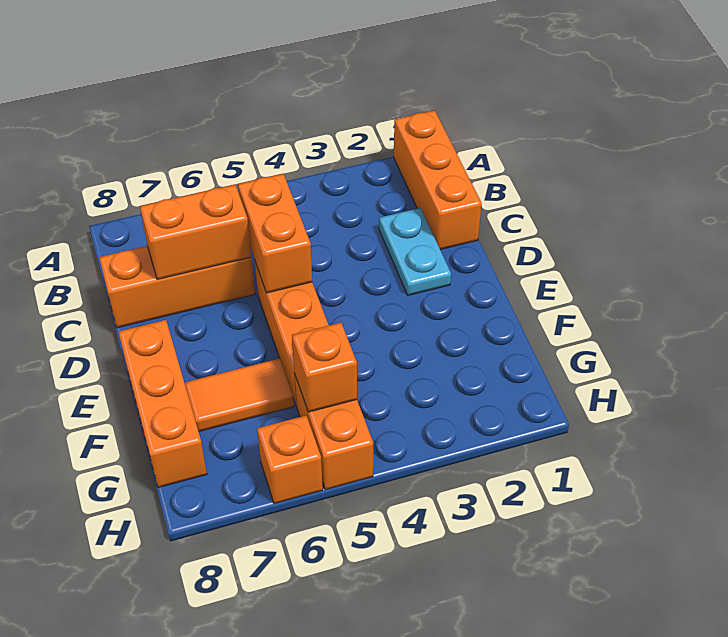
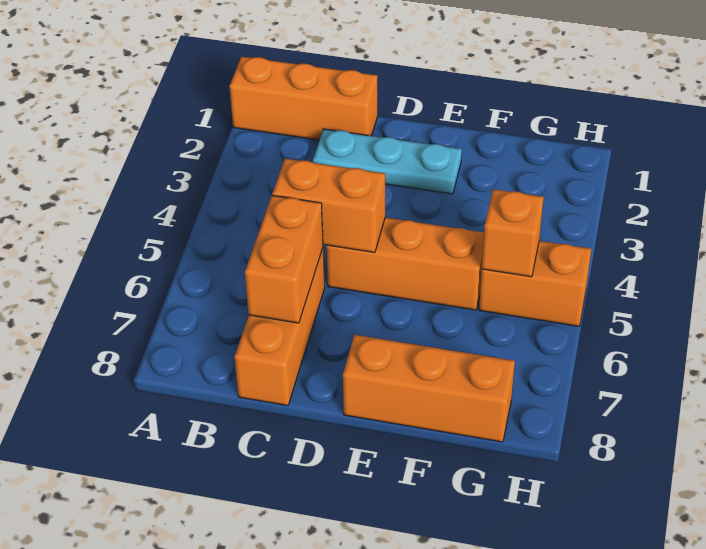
cyan 1x2 plate [379,208,451,295] -> cyan 1x3 plate [313,129,462,194]
orange 1x2 tile [184,358,294,432] -> none
orange 1x1 brick [257,416,323,504] -> none

